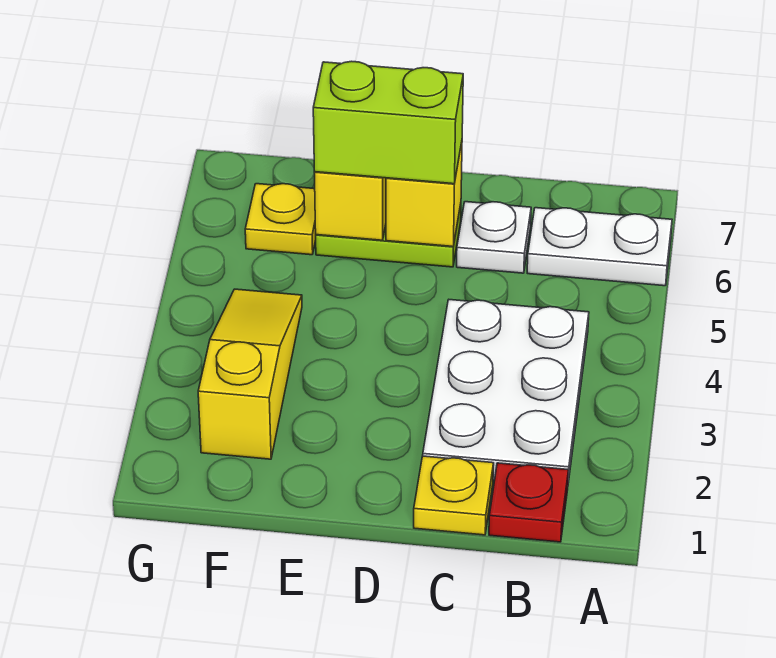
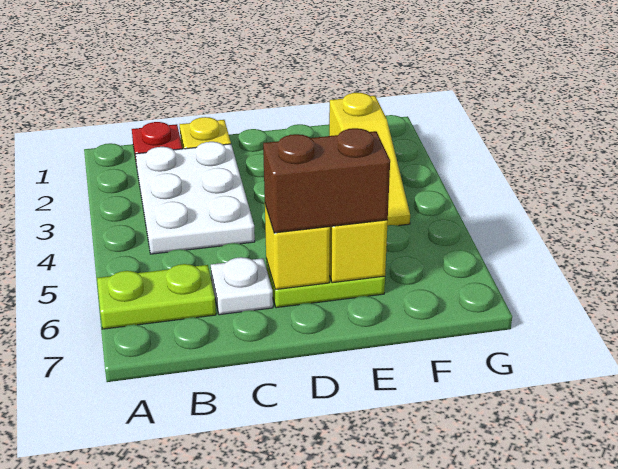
white 1x2 plate [527,208,672,286] -> lime 1x2 plate [97,264,216,329]
lime 1x2 brick [313,61,463,184] -> brown 1x2 brick [263,128,390,233]
yellow 1x1 plate [245,184,316,255] -> none

